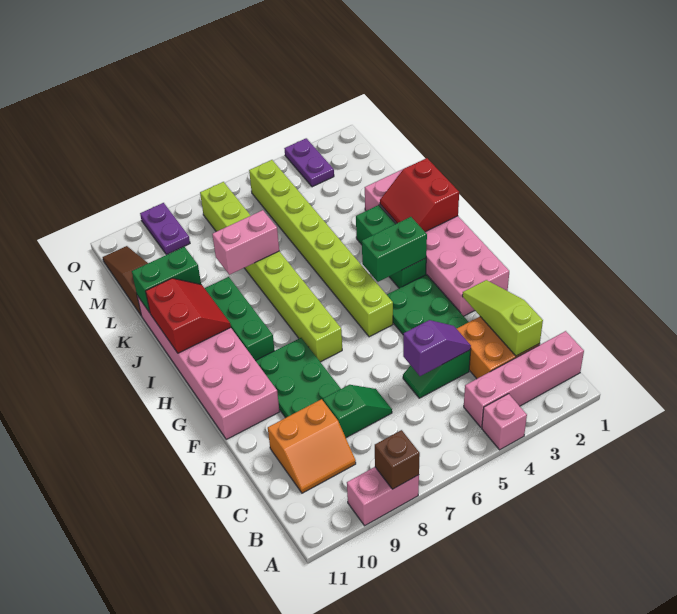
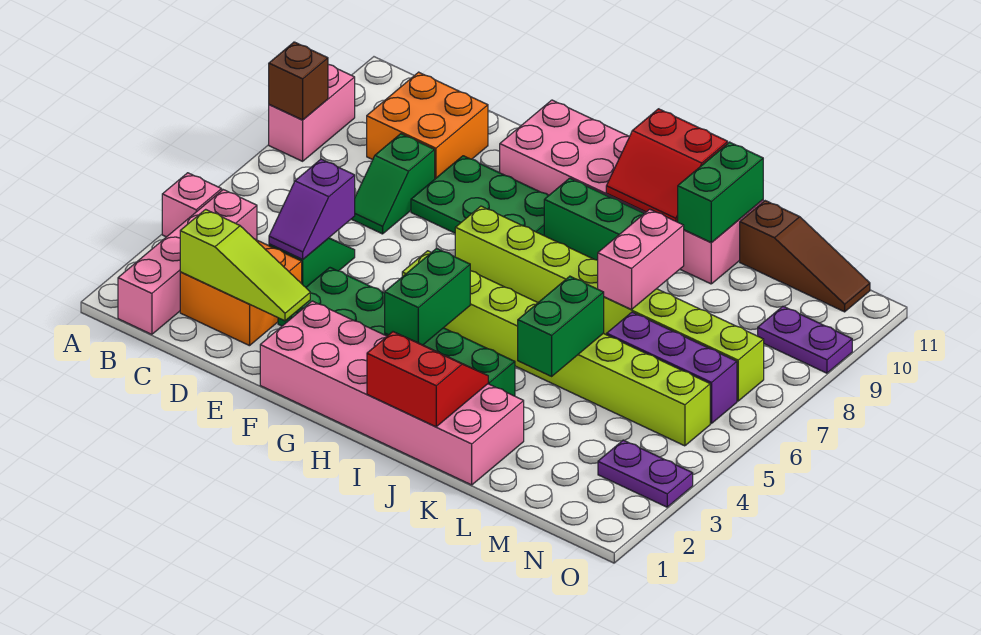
orange 2x2 slope [268,399,356,493] -> orange 2x2 brick [367,72,488,179]
none -> green 1x2 brick [518,276,604,376]
none -> purple 1x3 brick [607,312,737,423]

